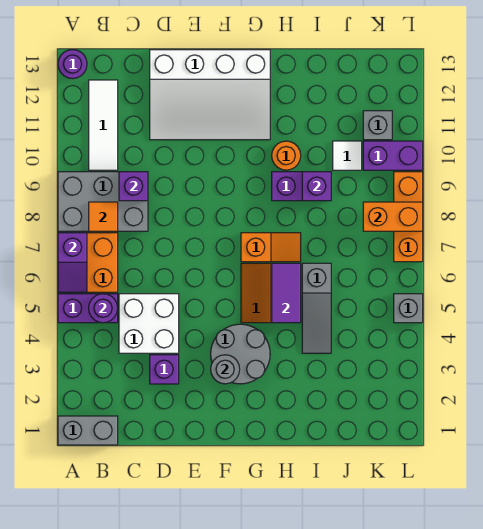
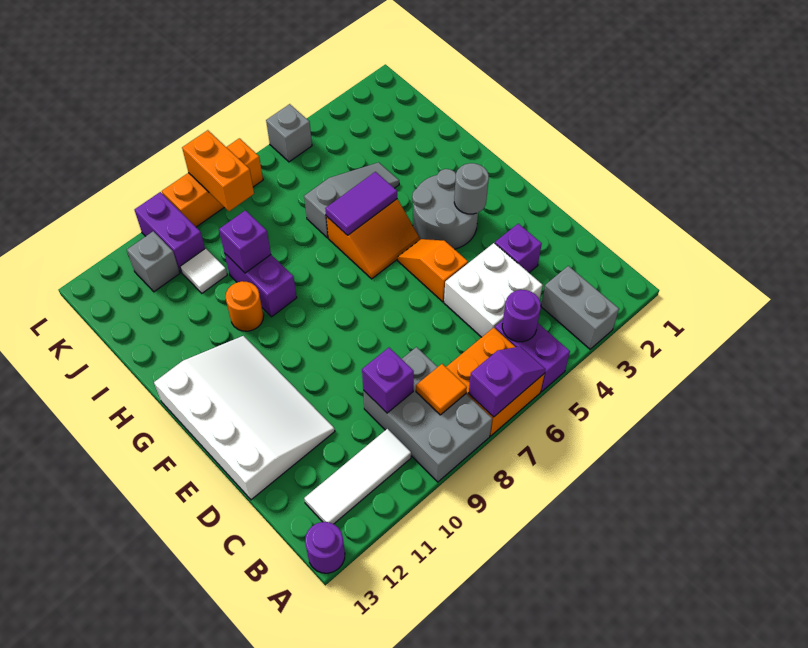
grey 1x2 brick [58,416,118,445] -> grey 1x2 brick moved to [541,266,619,349]
orange 1x2 slope [241,233,301,262] -> orange 1x2 slope moved to [398,239,468,302]

